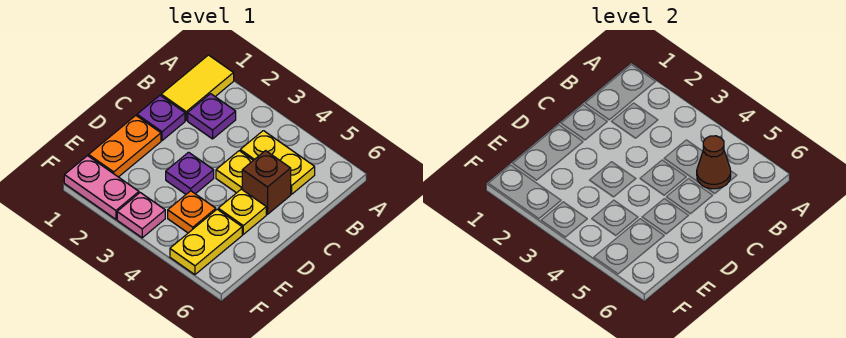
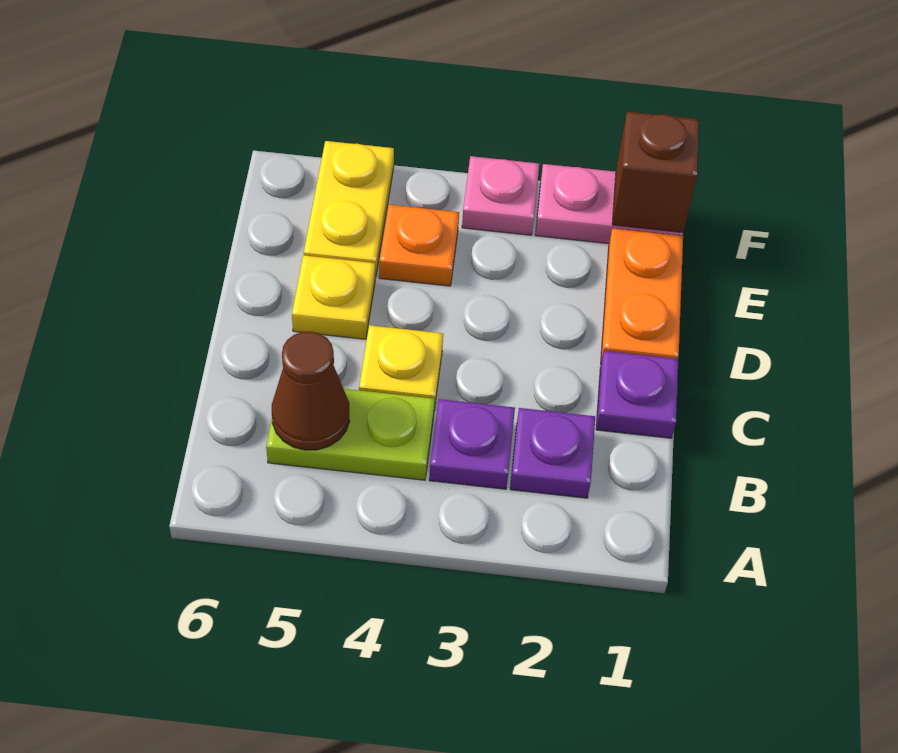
yellow 1x2 tile [161,55,234,120] -> none
yellow 1x2 plate [240,131,315,194] -> lime 1x2 plate [266,389,435,480]
brown 1x1 brick [242,151,291,214] -> brown 1x1 brick moved to [612,112,699,233]
purple 1x1 plate [166,152,214,194] -> purple 1x1 plate moved to [429,399,515,489]

